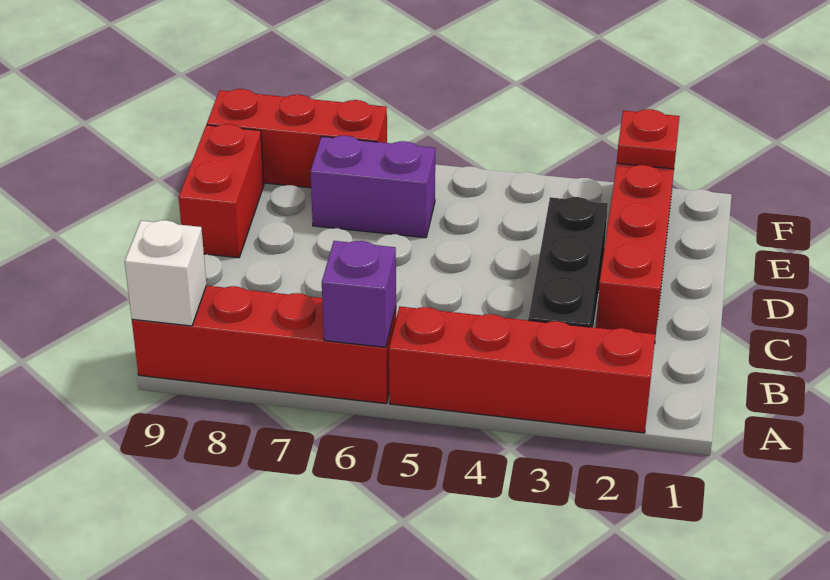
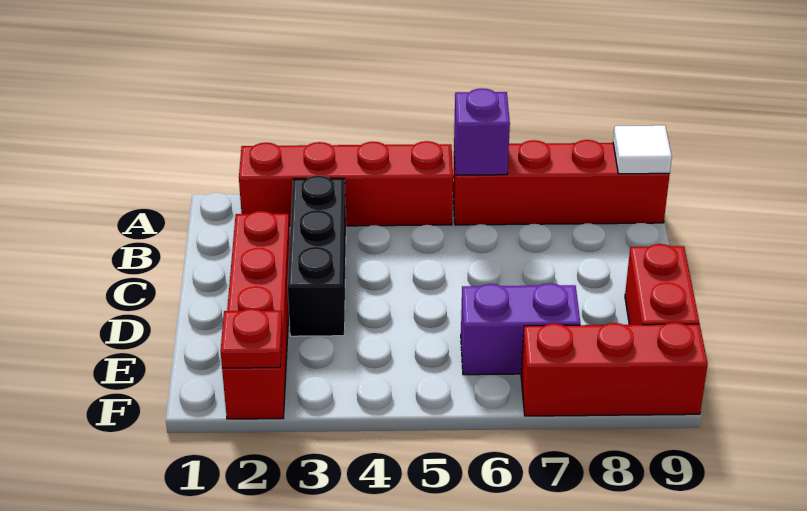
white 1x1 brick [125,220,206,326] -> white 1x1 tile [613,125,672,174]

